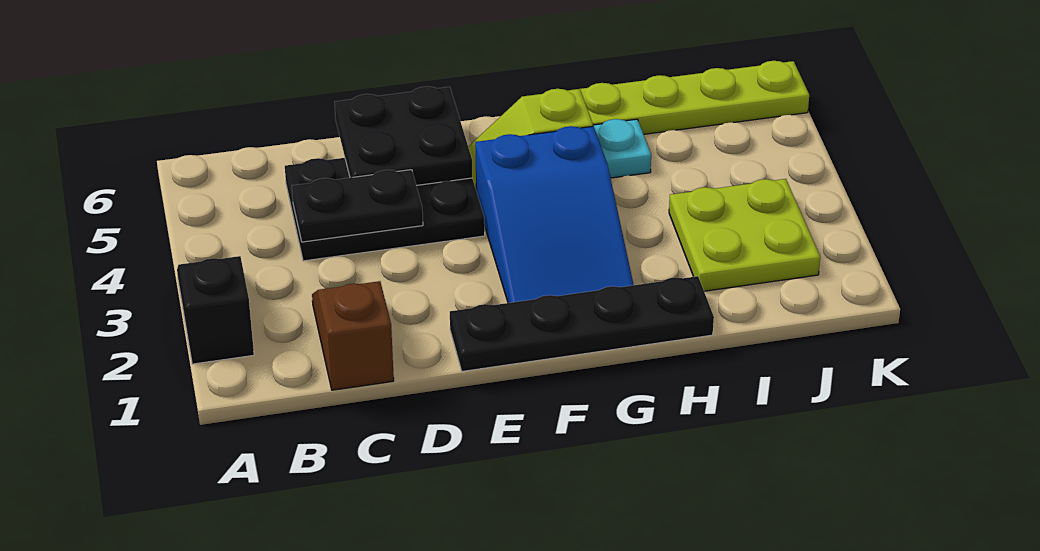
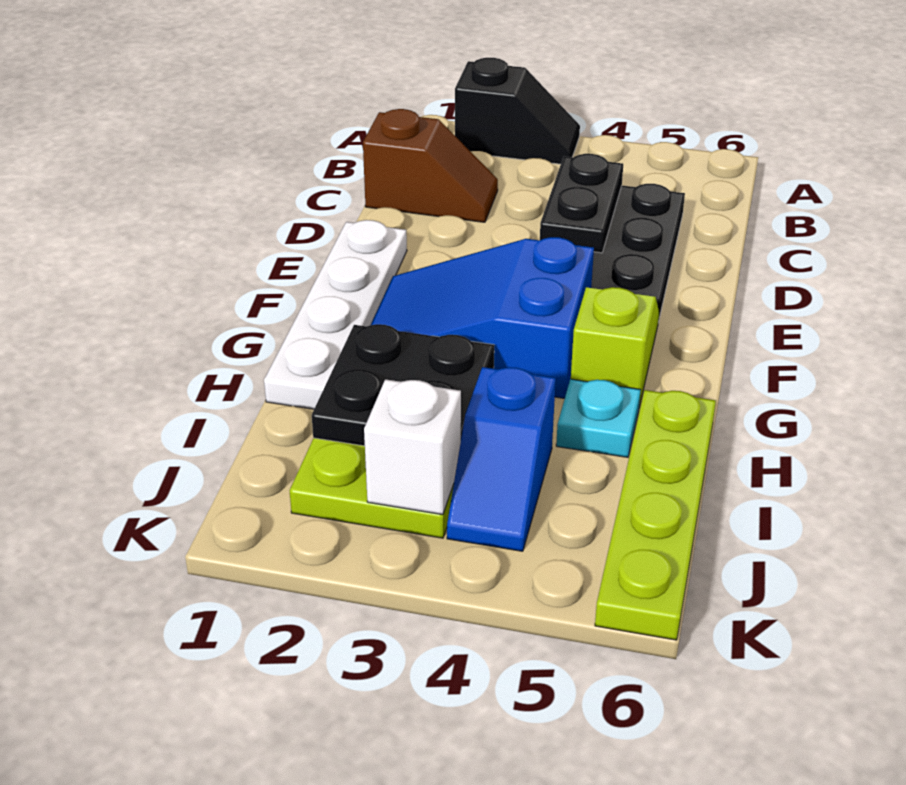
black 2x2 plate [335,86,472,185] -> black 2x2 plate moved to [312,324,494,446]
black 1x4 plate [450,276,714,371] -> white 1x4 plate [264,220,407,409]
none -> blue 1x2 slope [447,367,556,551]
none -> white 1x1 brick [364,379,461,515]

